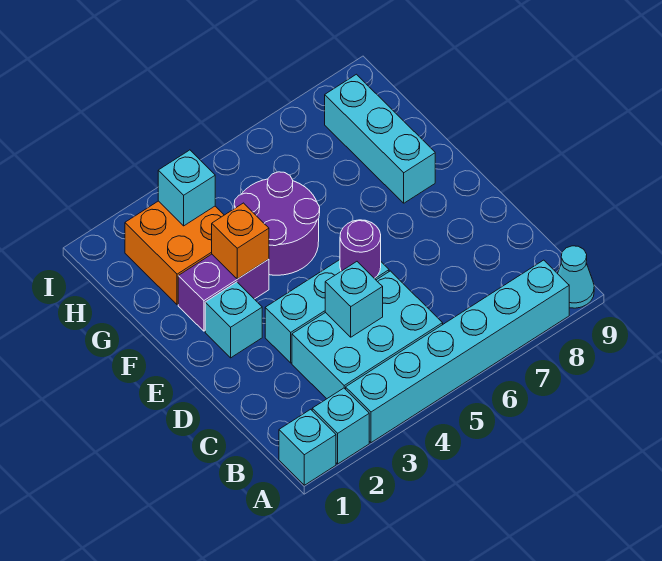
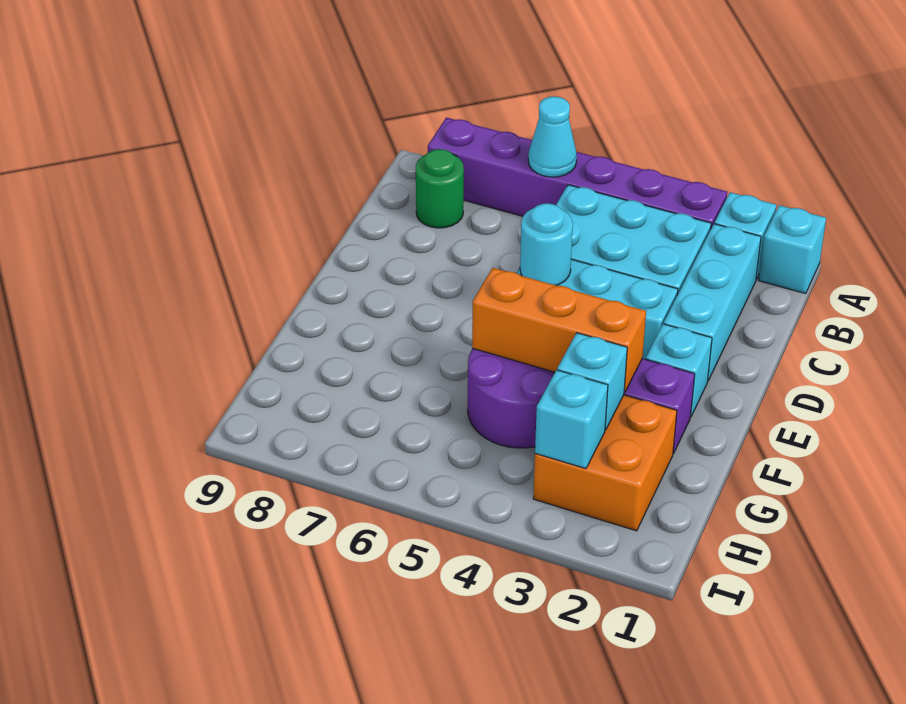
cyan 1x6 brick [346,260,569,443] -> purple 1x6 brick [428,118,727,228]
cyan 1x1 cone [558,246,594,308] -> cyan 1x1 cone moved to [528,96,577,177]
none -> green 1x1 round brick [416,149,464,228]
cyan 1x1 brick [325,262,383,337] -> cyan 1x1 brick moved to [557,333,627,430]
purple 1x1 round brick [340,220,381,278] -> cyan 1x1 round brick [520,203,573,285]
orange 1x1 brick [212,203,269,279] -> orange 1x3 brick [472,268,646,393]
cyan 1x3 brick [325,74,435,203] -> cyan 1x3 brick moved to [664,224,761,380]

